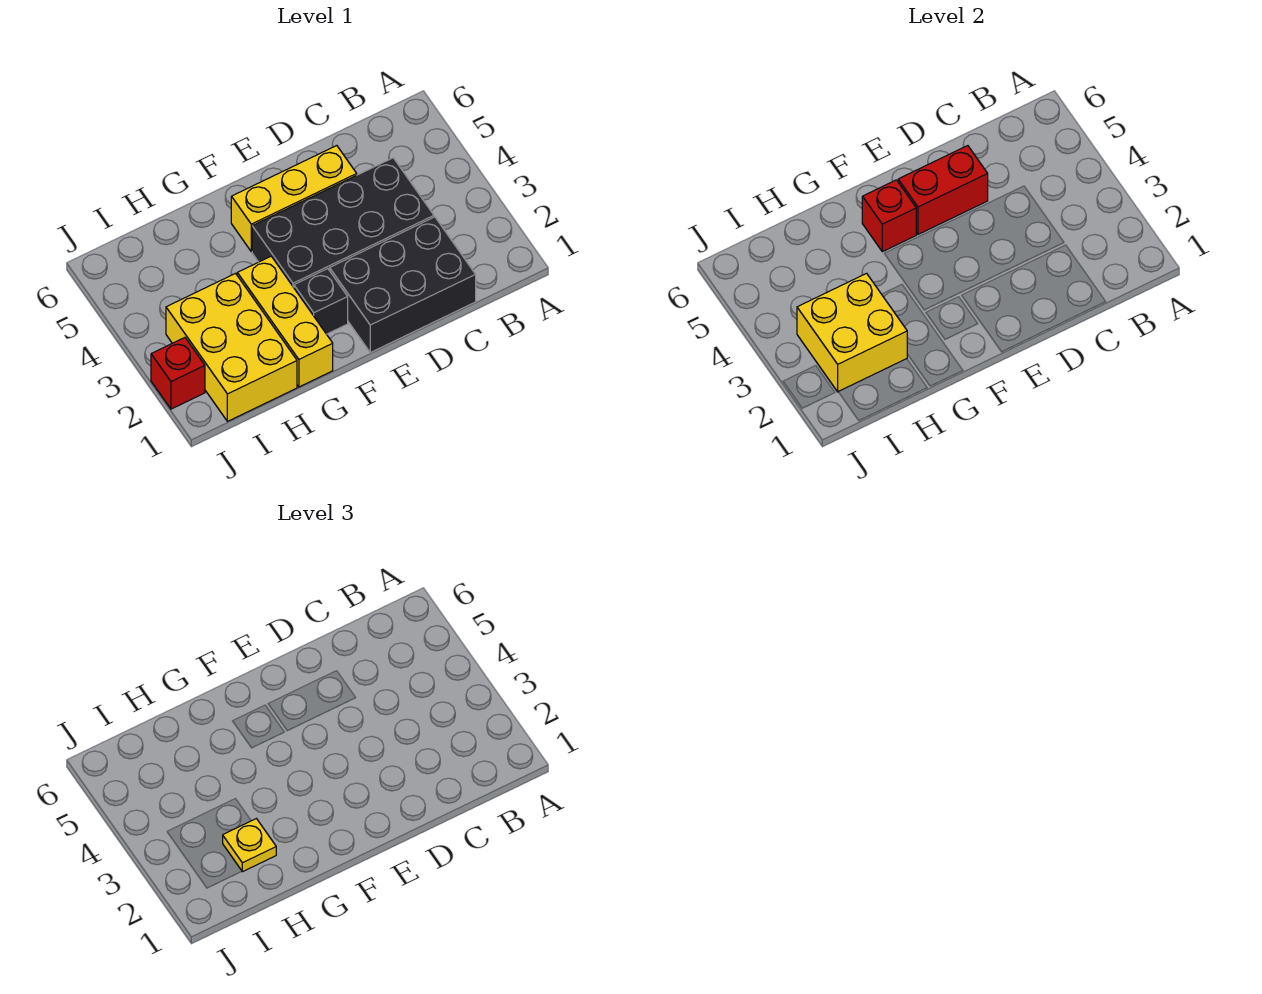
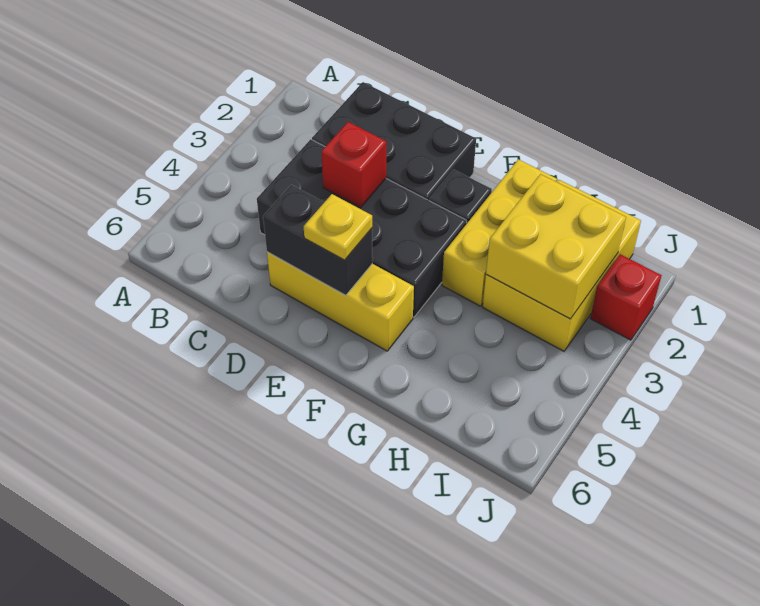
red 1x2 brick [898,146,988,234] -> black 1x2 brick [263,185,373,296]
red 1x1 brick [862,180,916,252] -> red 1x1 brick moved to [321,122,386,207]
yellow 1x1 plate [223,819,276,872] -> yellow 1x1 plate moved to [304,194,372,260]

